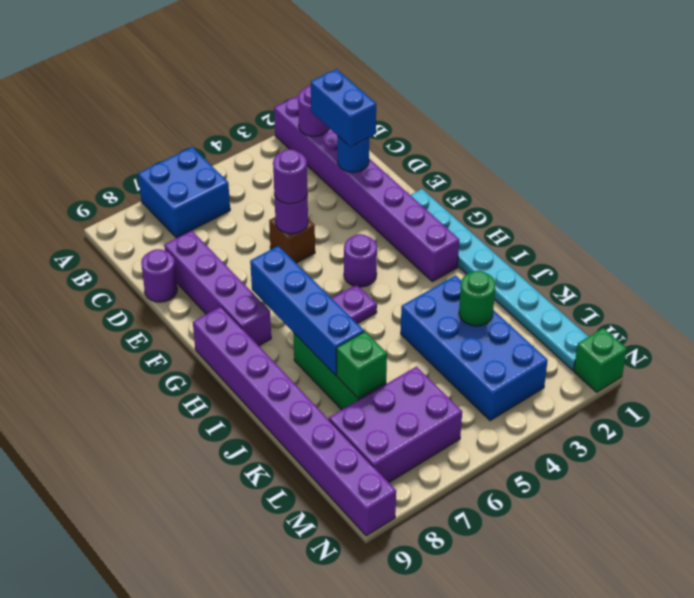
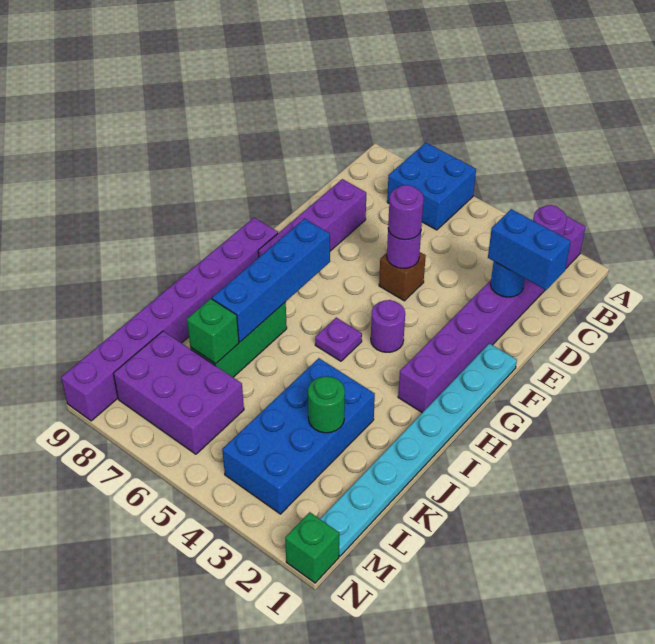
blue 1x2 brick [311,69,376,147] -> blue 1x2 brick turned to [488,209,571,290]
purple 1x1 round brick [141,249,177,302] -> none

